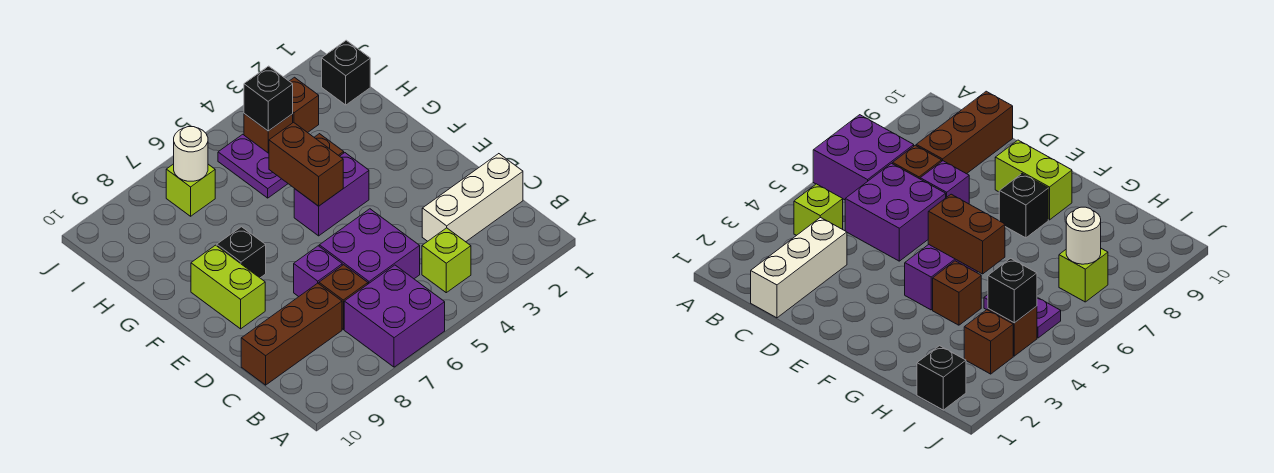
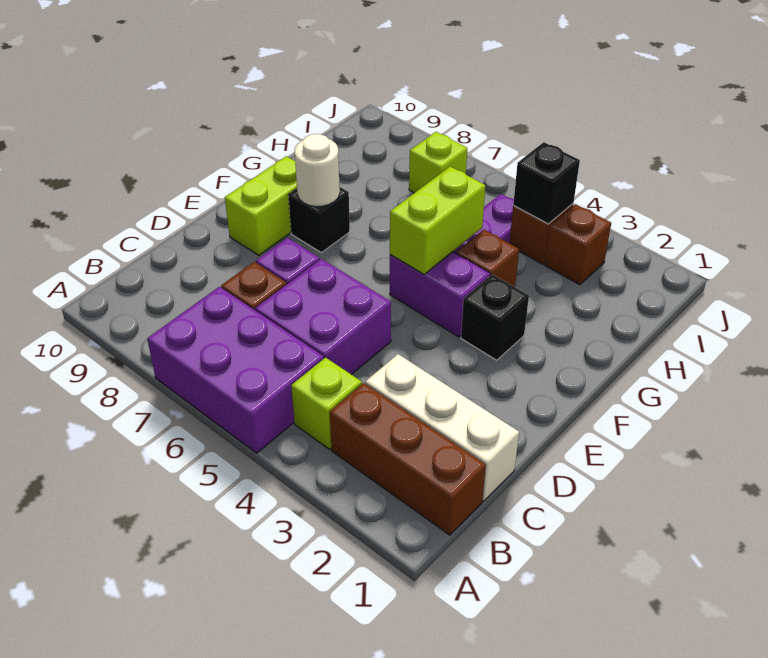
purple 2x2 brick [344,265,445,367] -> purple 2x3 brick [147,287,324,453]
brown 1x3 brick [241,283,342,385] -> brown 1x3 brick moved to [330,383,486,535]
brown 1x2 brick [269,122,343,206] -> lime 1x2 brick [390,166,485,274]
black 1x1 brick [322,40,370,105] -> black 1x1 brick moved to [461,274,529,360]
white 1x1 round brick [174,127,208,181] -> white 1x1 round brick moved to [295,134,340,207]

